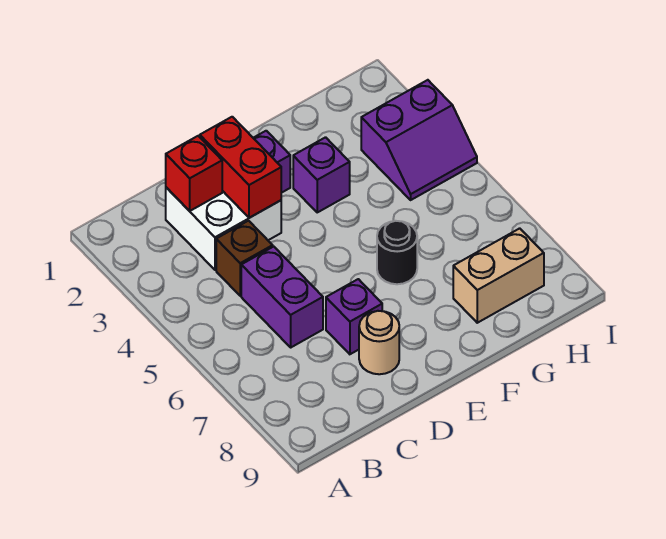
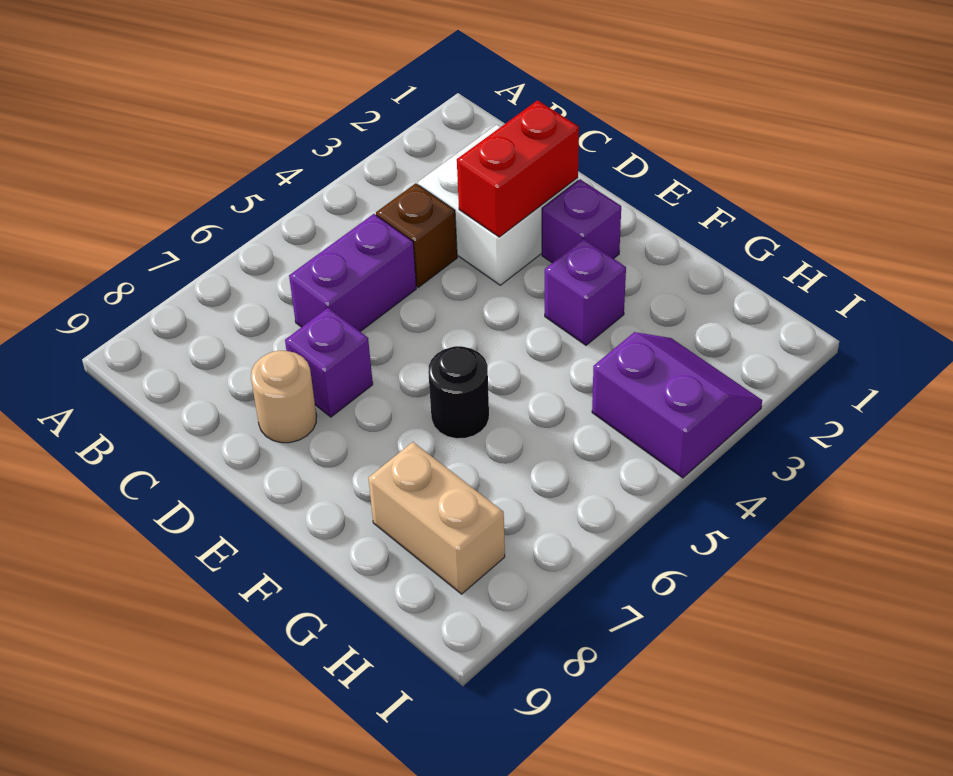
red 1x1 brick [166,136,222,211] -> none
purple 2x2 slope [361,80,477,200] -> purple 2x2 slope turned to [592,332,762,478]

